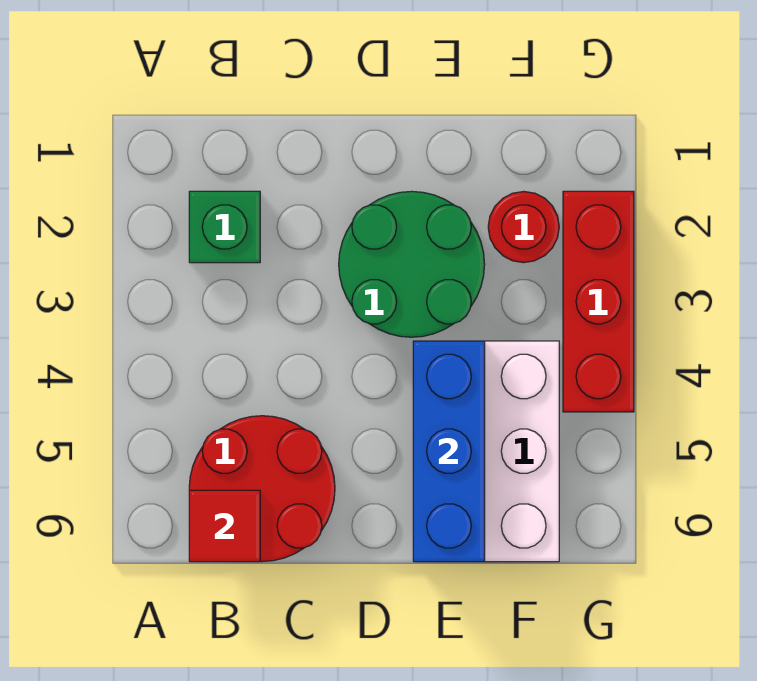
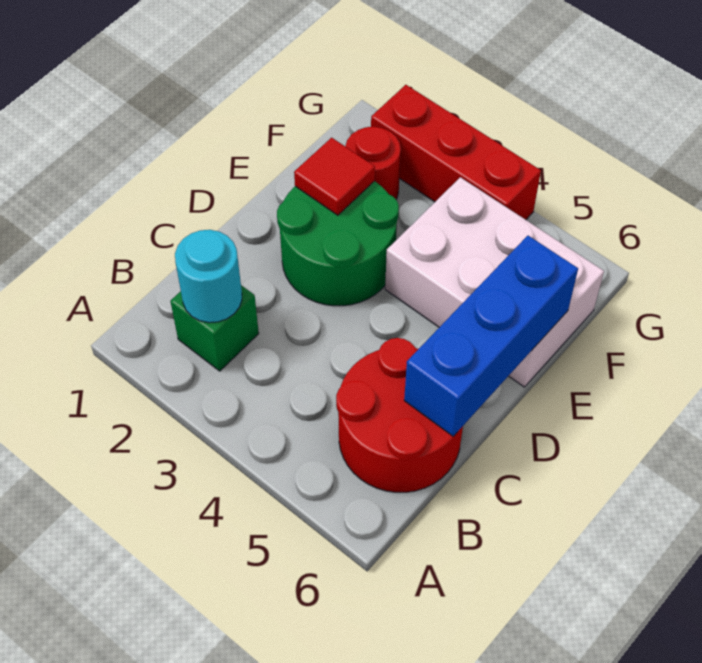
none -> cyan 1x1 round brick [175,230,242,323]
red 1x1 tile [189,490,260,562] -> red 1x1 tile moved to [294,138,375,215]
blue 1x3 brick [413,341,485,562] -> blue 1x3 brick turned to [404,236,578,436]

